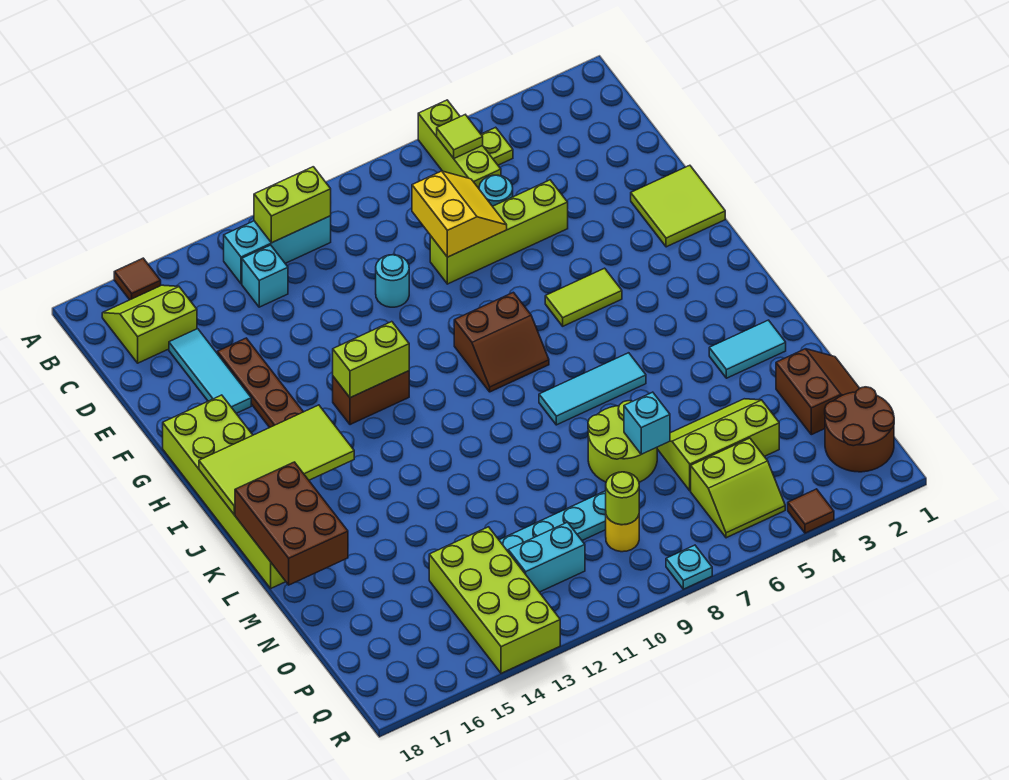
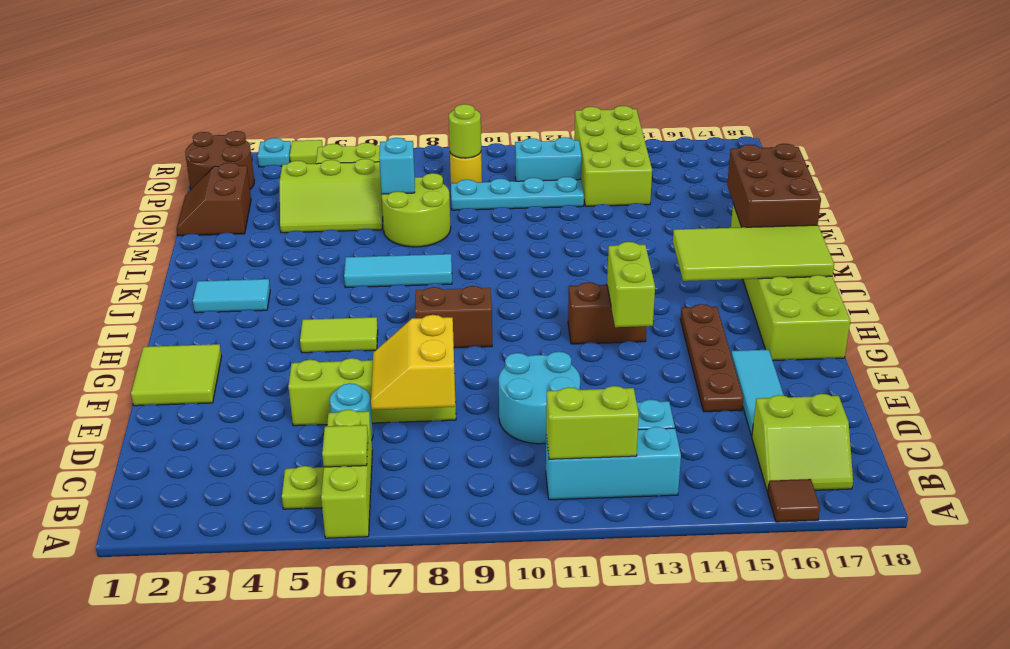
cyan 1x1 round brick [376,255,409,307] -> cyan 2x2 round brick [499,352,580,444]
lime 1x2 brick [333,322,409,398] -> lime 1x2 brick turned to [607,242,655,327]
cyan 1x2 tile [709,320,786,378] -> cyan 1x2 tile moved to [193,279,270,313]
brown 1x1 tile [788,489,834,533] -> lime 1x1 tile [290,140,323,164]
cyan 1x1 plate [666,545,712,589] -> cyan 1x1 plate moved to [258,138,291,167]

